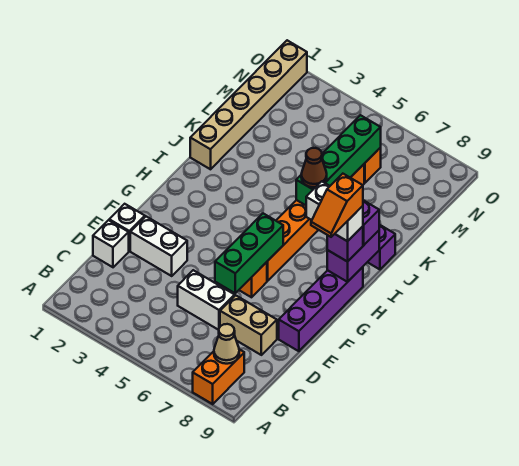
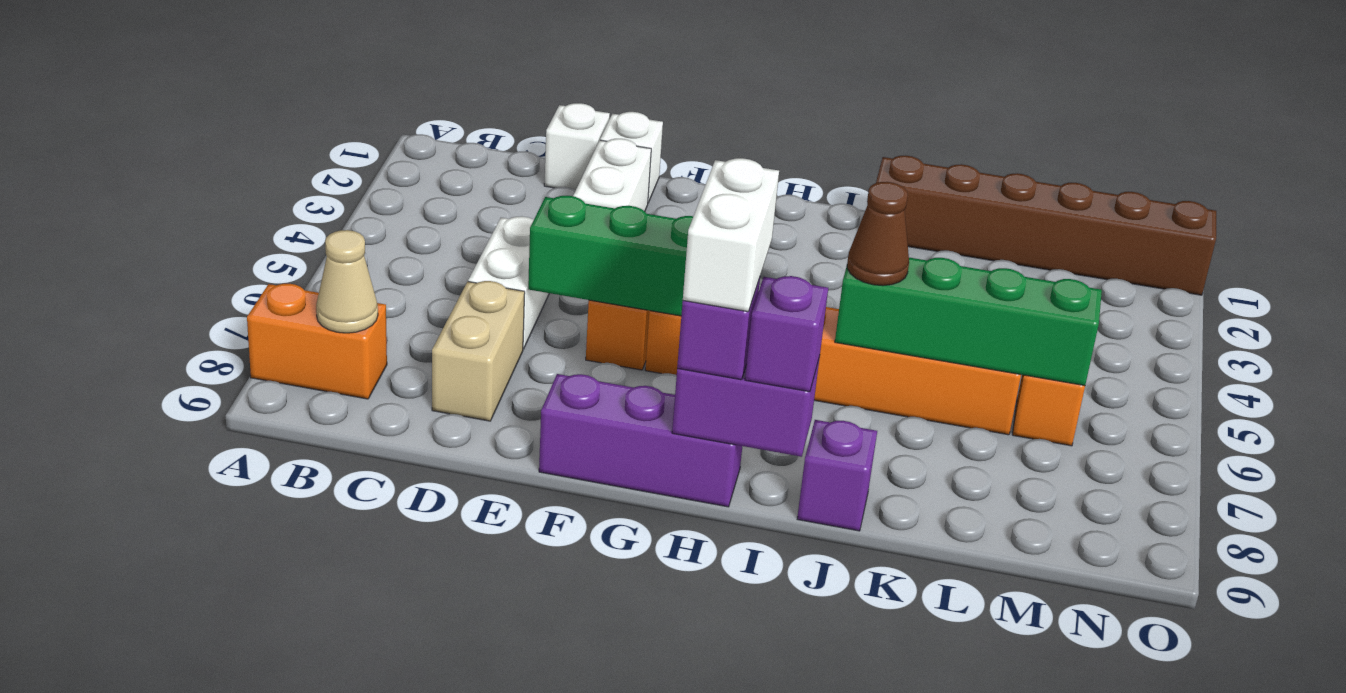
purple 1x4 brick [279,267,363,351] -> purple 1x3 brick [539,374,742,507]
orange 1x2 slope [311,174,363,237] -> none
tan 1x6 brick [190,40,307,169] -> brown 1x6 brick [876,156,1216,295]

